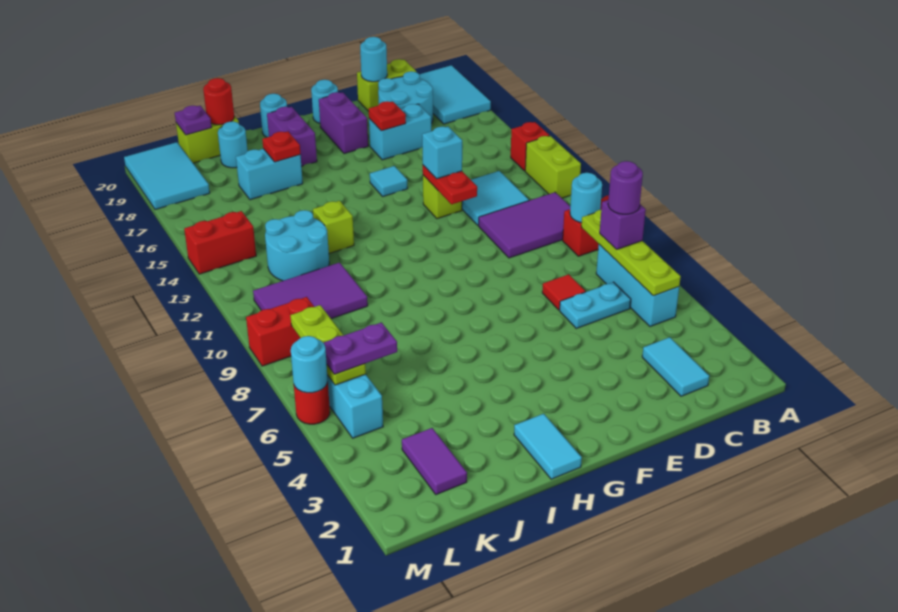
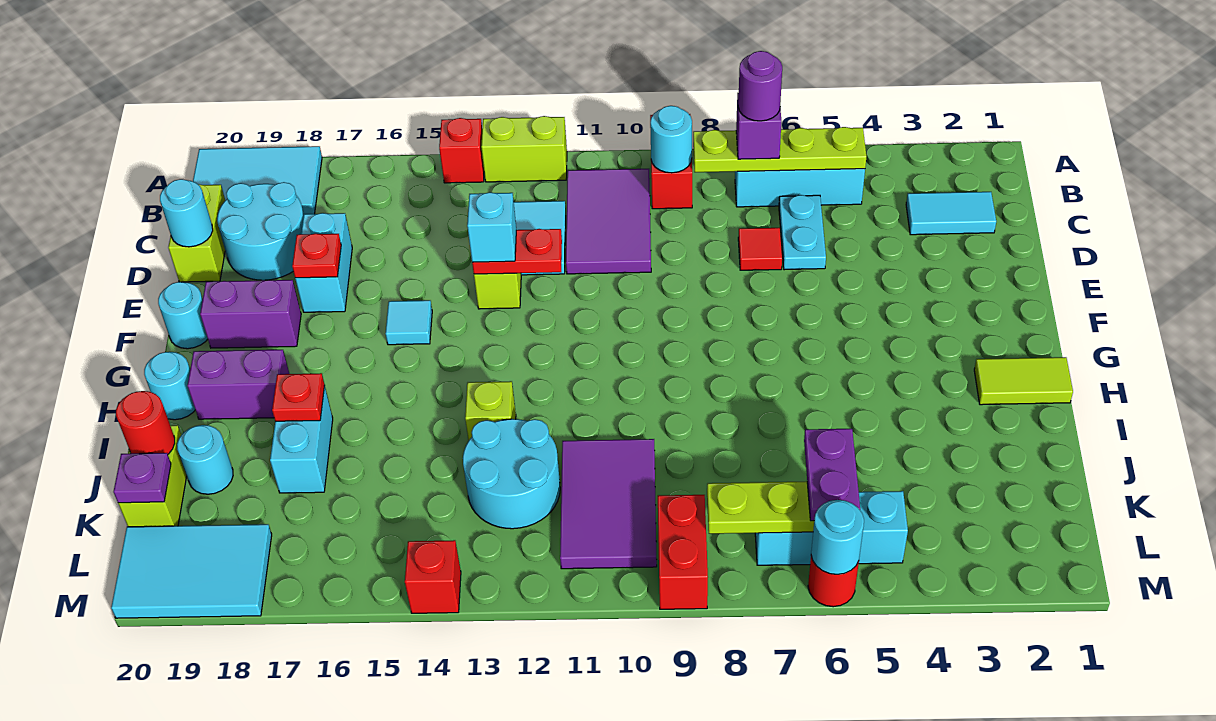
cyan 1x2 tile [514,414,582,479] -> lime 1x2 tile [974,357,1073,405]
purple 1x2 tile [402,428,467,495] -> none
red 1x2 brick [184,211,256,274] -> red 1x1 brick [405,540,461,613]

